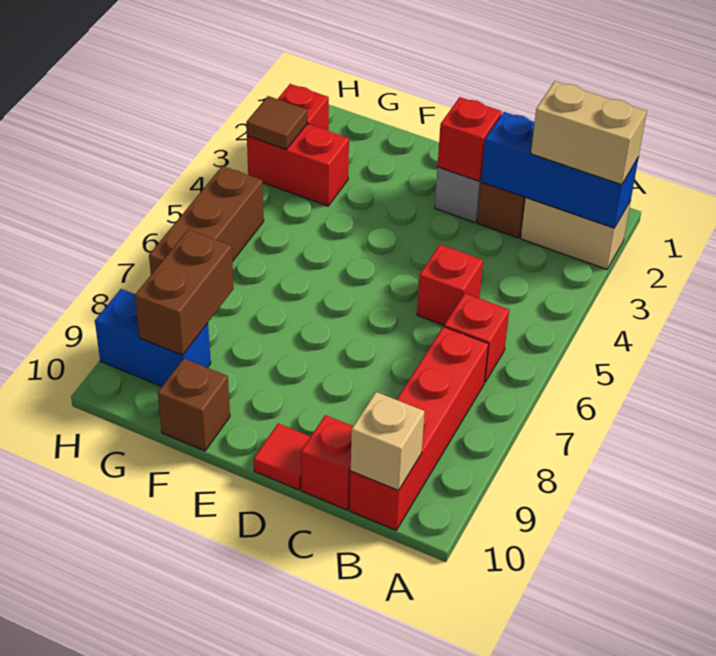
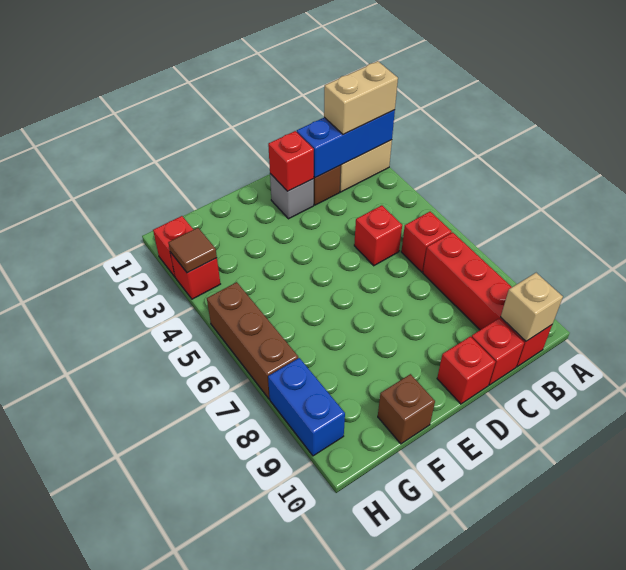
red 1x1 tile [254,423,311,490] -> red 1x1 brick [437,336,496,404]
red 1x2 brick [247,124,349,206] -> red 1x1 brick [170,252,220,299]
brown 1x2 brick [135,230,234,355] -> none
blue 1x2 brick [95,289,211,386] -> blue 1x2 brick turned to [268,358,345,456]

